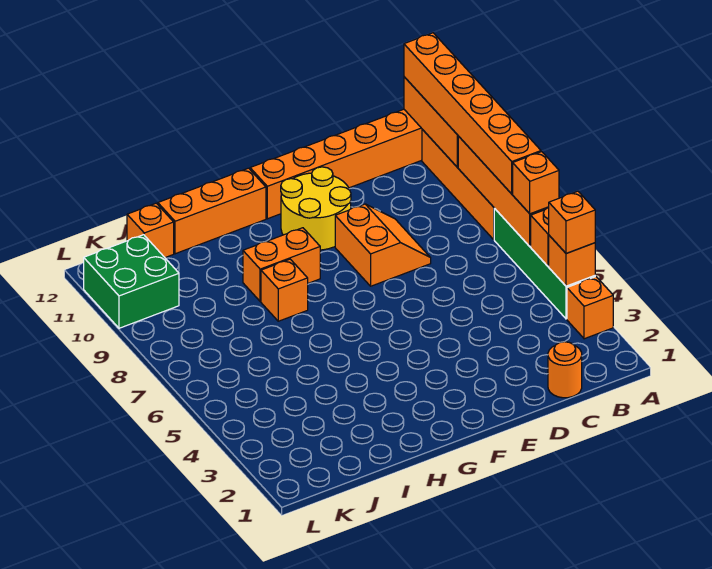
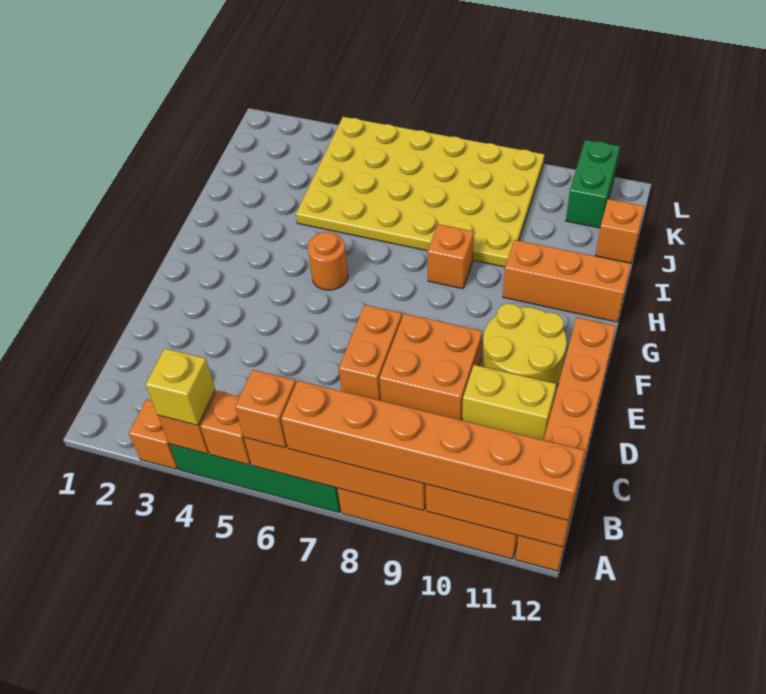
orange 1x1 brick [549,191,595,253] -> yellow 1x1 brick [146,348,215,425]
orange 1x1 round brick [548,342,582,398] -> orange 1x1 round brick moved to [308,232,348,290]
orange 2x2 slope [335,204,431,286] -> orange 2x2 brick [379,314,482,420]
none -> yellow 1x2 brick [462,365,556,440]
orange 1x2 brick [243,228,320,302] -> orange 1x2 brick moved to [339,305,402,401]
orange 1x3 brick [158,168,266,254] -> orange 1x3 brick turned to [503,240,631,322]
none -> yellow 4x6 plate [296,117,544,267]
green 2x2 brick [84,235,179,328] -> green 1x2 brick [566,140,620,228]

